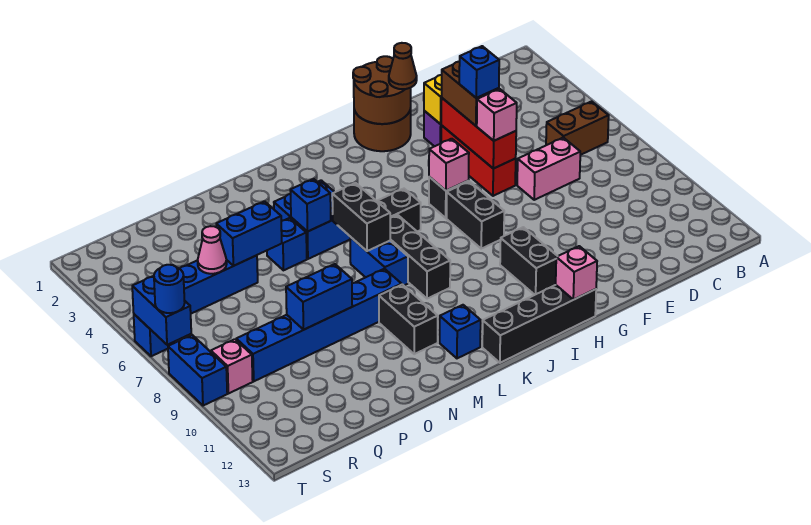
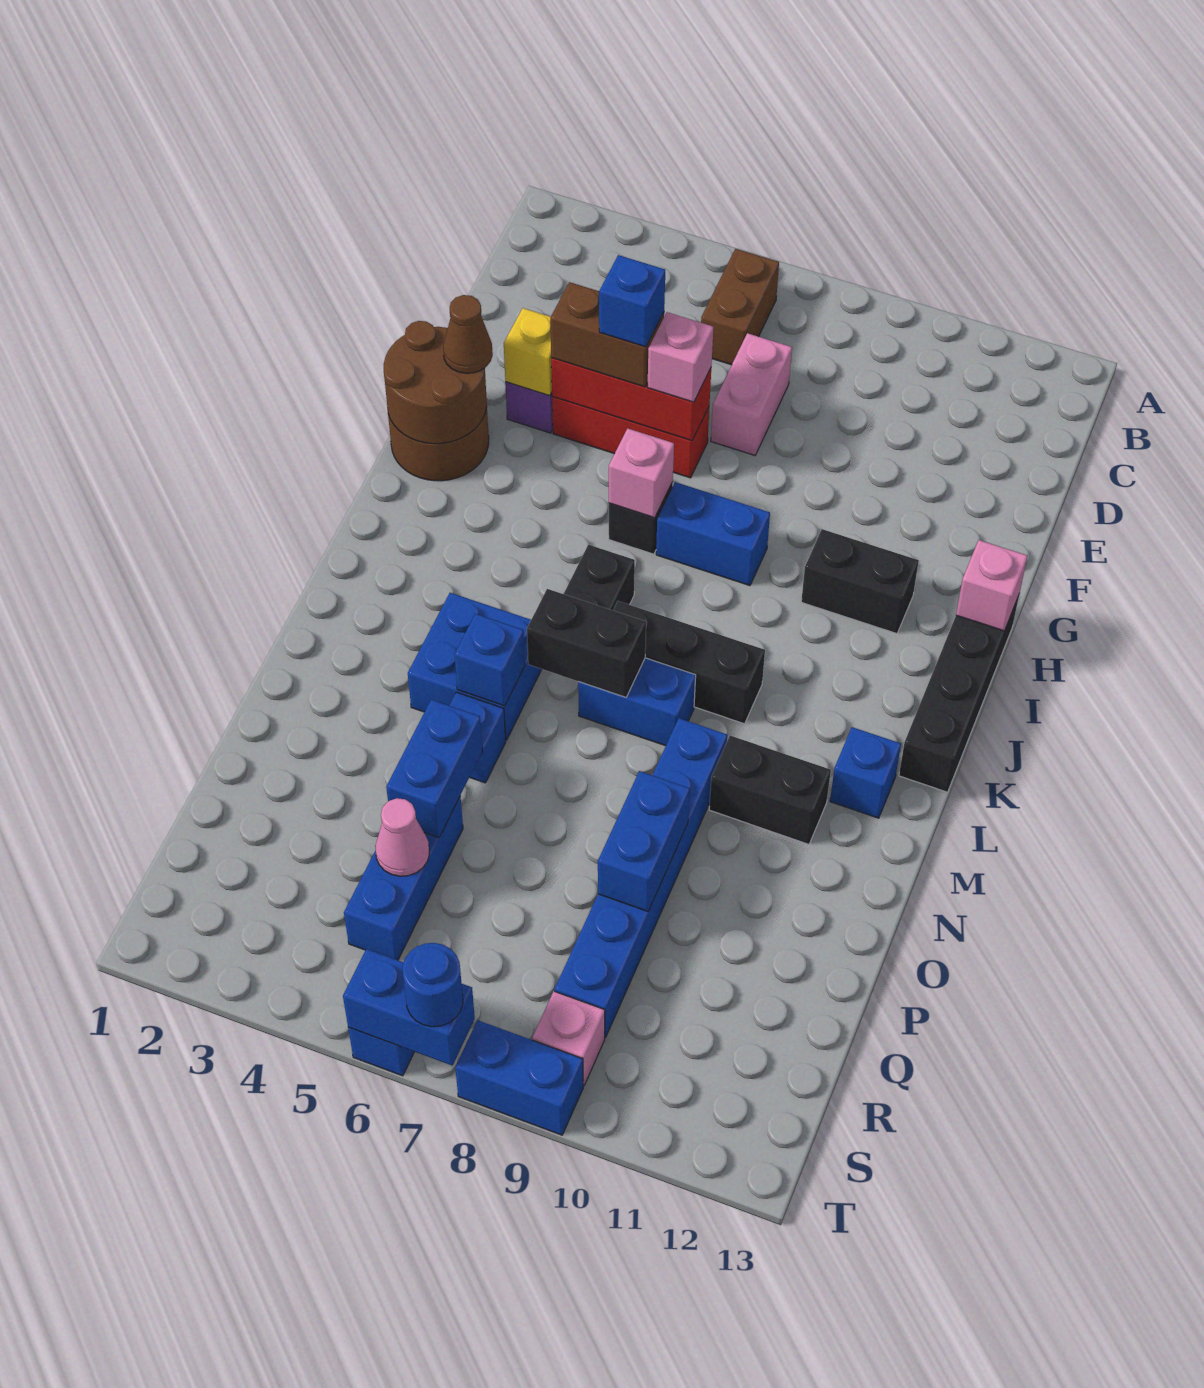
black 1x2 brick [447,181,504,249] -> blue 1x2 brick [656,482,770,586]

